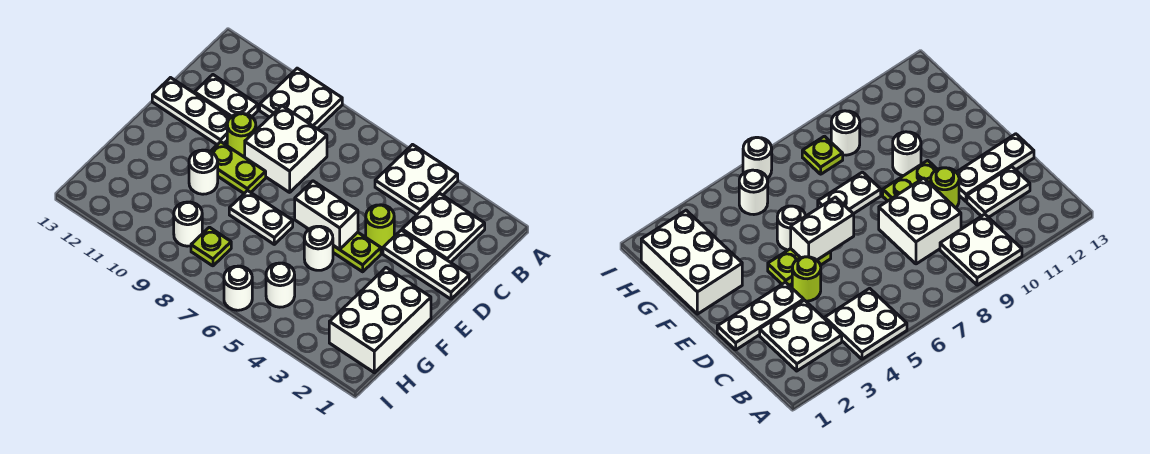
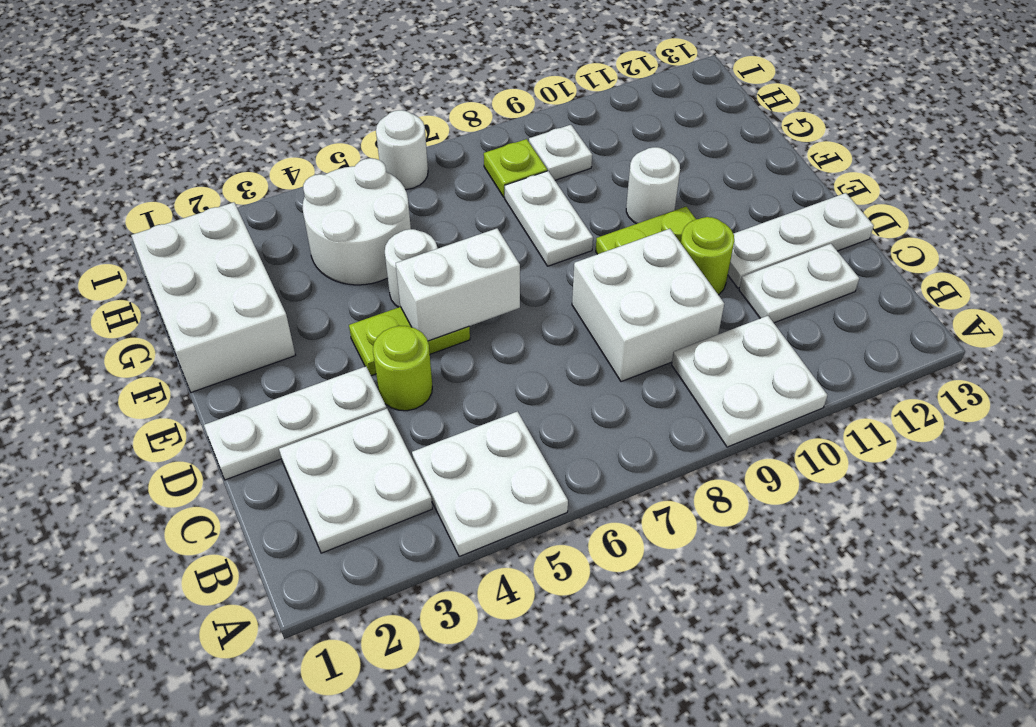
white 1x2 plate [229,190,293,244] -> white 1x2 plate turned to [505,171,593,266]
white 1x1 round brick [266,263,295,307] -> white 2x2 round brick [303,158,411,285]
white 1x1 round brick [174,202,202,246] -> white 1x1 plate [529,125,592,180]

